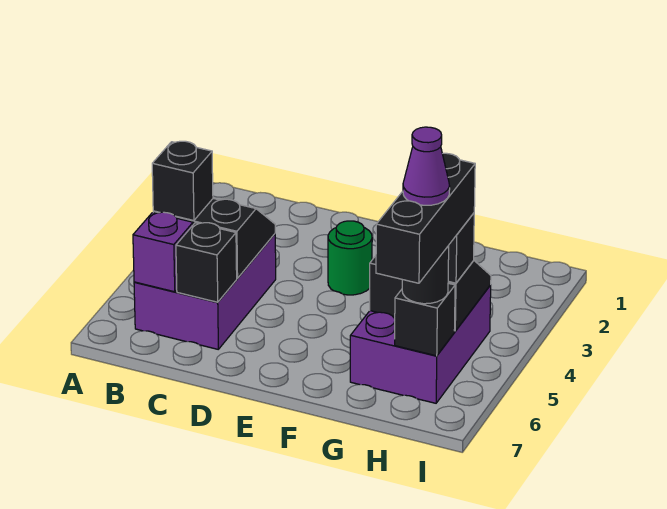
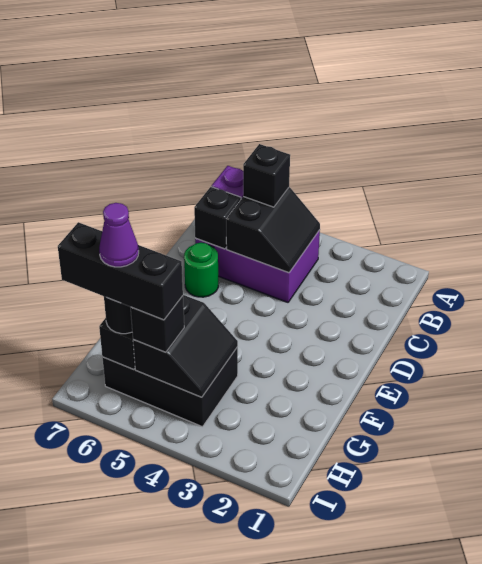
green 1x1 round brick [328,221,372,295] -> green 1x1 round brick moved to [184,243,218,297]
purple 2x3 brick [350,285,491,403] -> black 2x3 brick [102,347,238,427]

